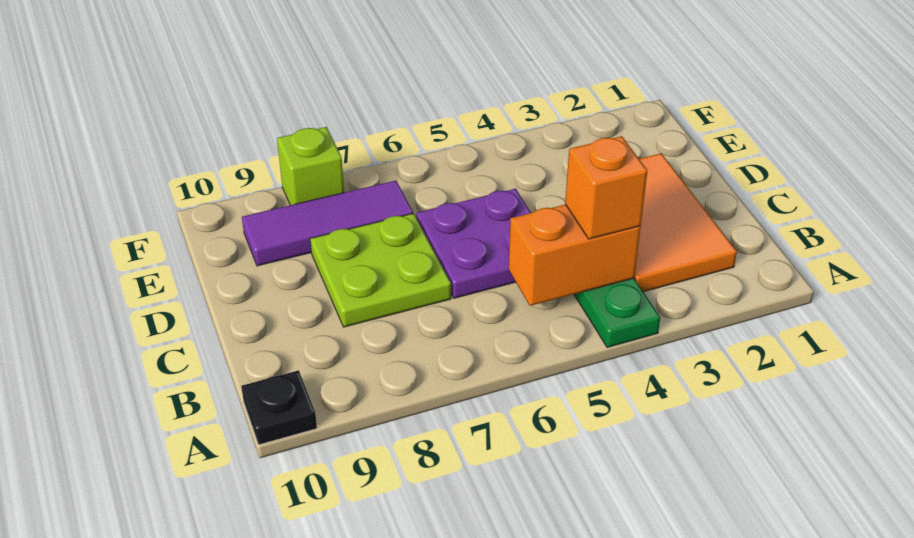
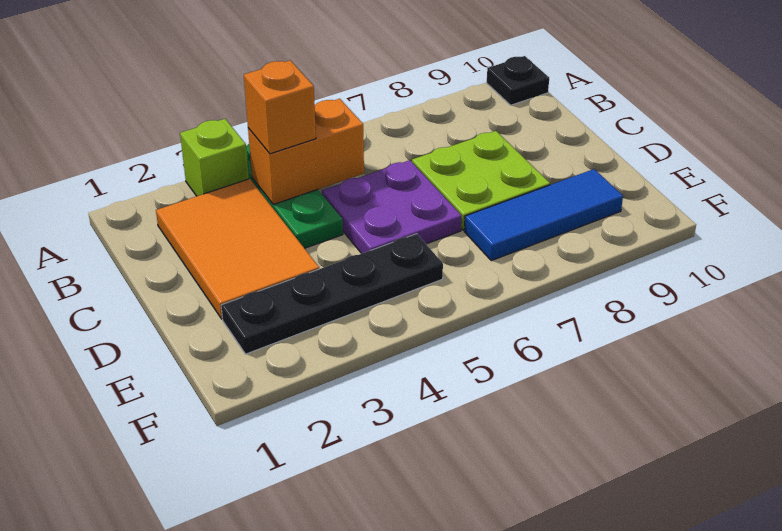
none -> black 1x4 plate [221,234,443,354]
purple 1x3 tile [242,181,413,266] -> blue 1x3 tile [464,169,623,261]
lime 1x1 brick [277,127,344,205] -> lime 1x1 brick moved to [180,119,249,196]

